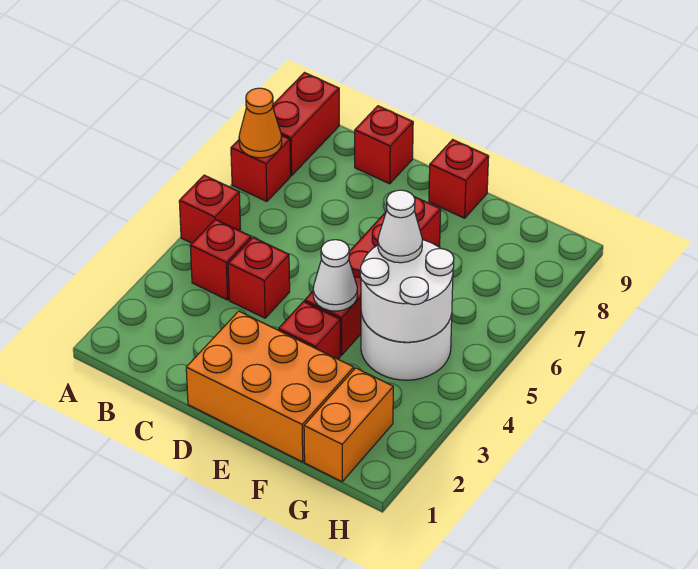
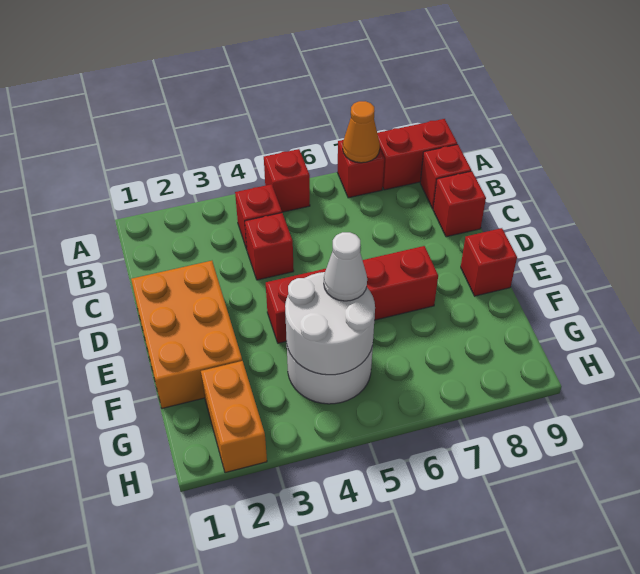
red 1x1 brick [279,302,340,359] -> red 1x1 brick moved to [420,144,471,209]
white 1x1 cone [313,240,357,311] -> none
orange 1x2 brick [304,368,393,482] -> orange 1x2 brick turned to [201,361,267,473]

